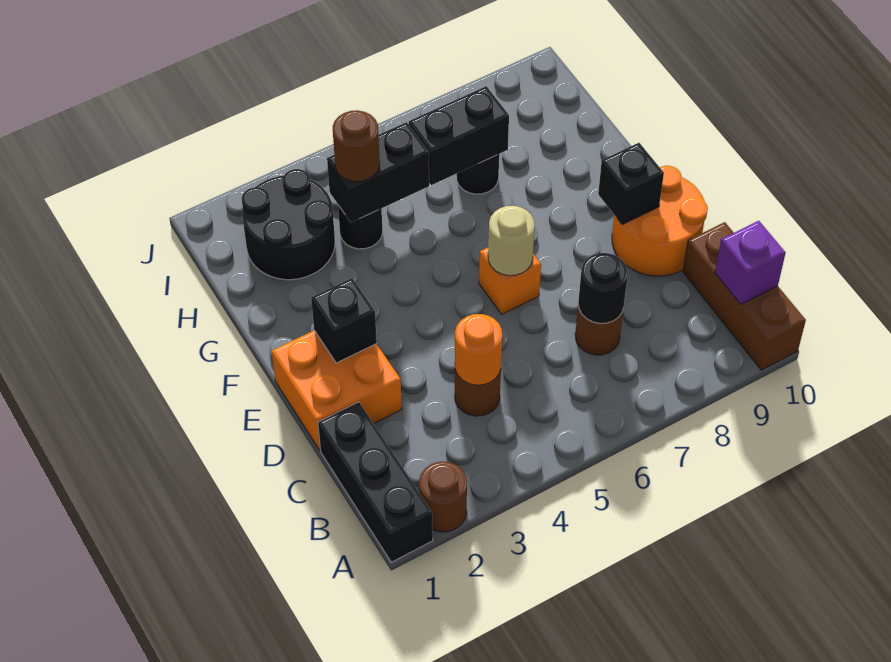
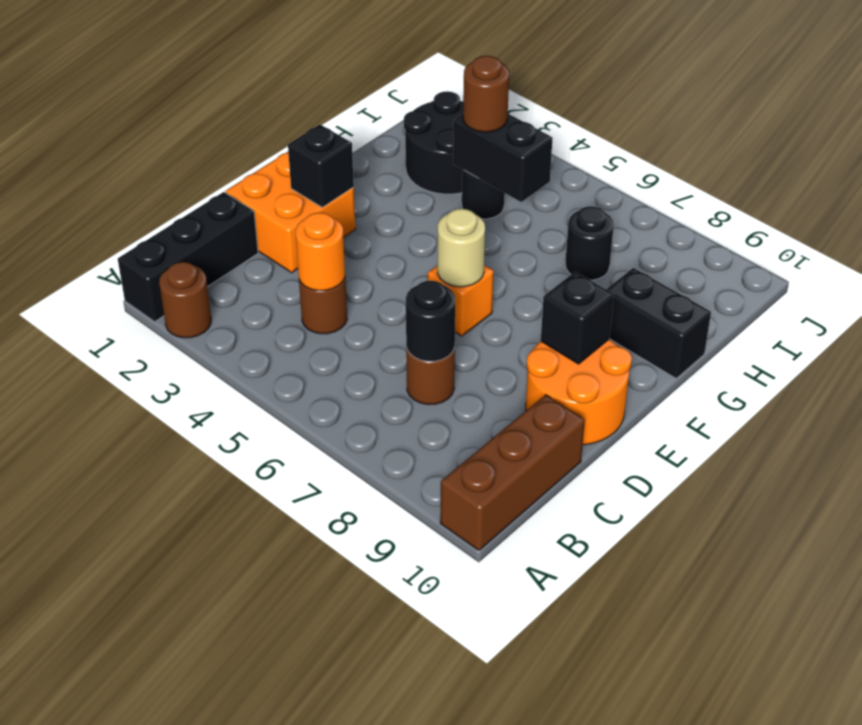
purple 1x1 brick [715,221,786,304] -> none
black 1x2 brick [409,86,509,185] -> black 1x2 brick moved to [606,268,711,378]

